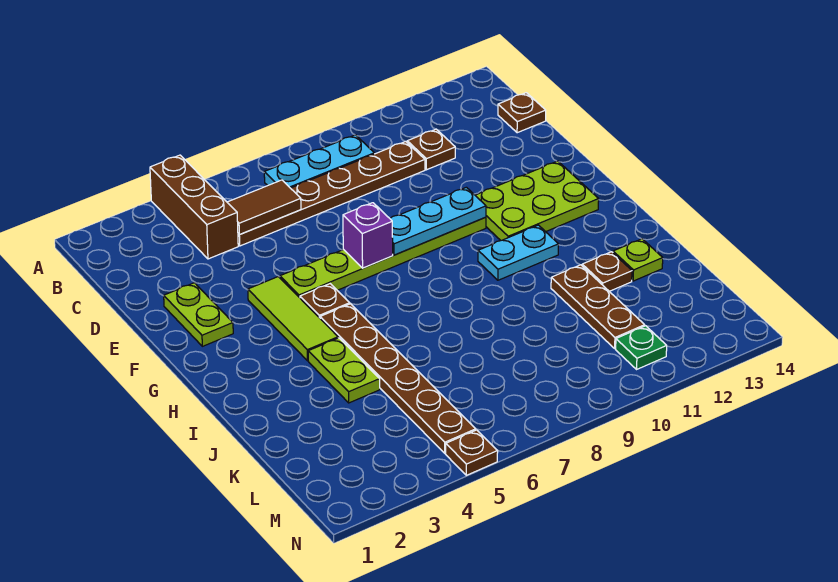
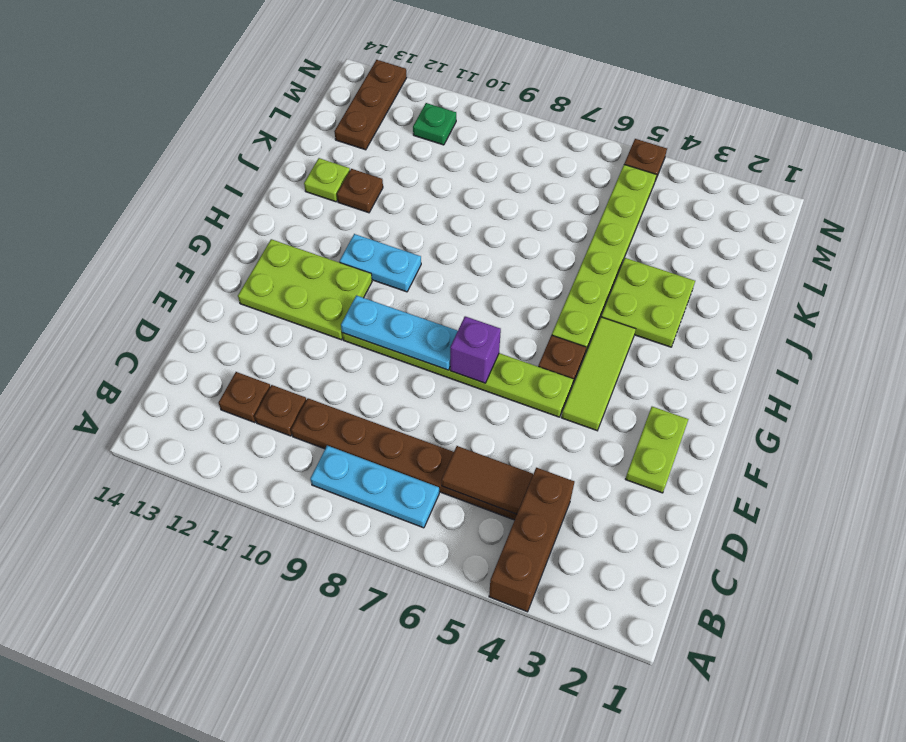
brown 1x1 plate [498,93,546,133] -> brown 1x1 plate moved to [218,372,270,423]
brown 1x6 plate [320,304,476,453] -> lime 1x6 plate [552,165,656,353]
lime 1x2 plate [308,338,380,403] -> lime 2x2 plate [601,258,695,347]
brown 1x3 plate [551,265,645,348] -> brown 1x3 plate moved to [334,60,407,150]

